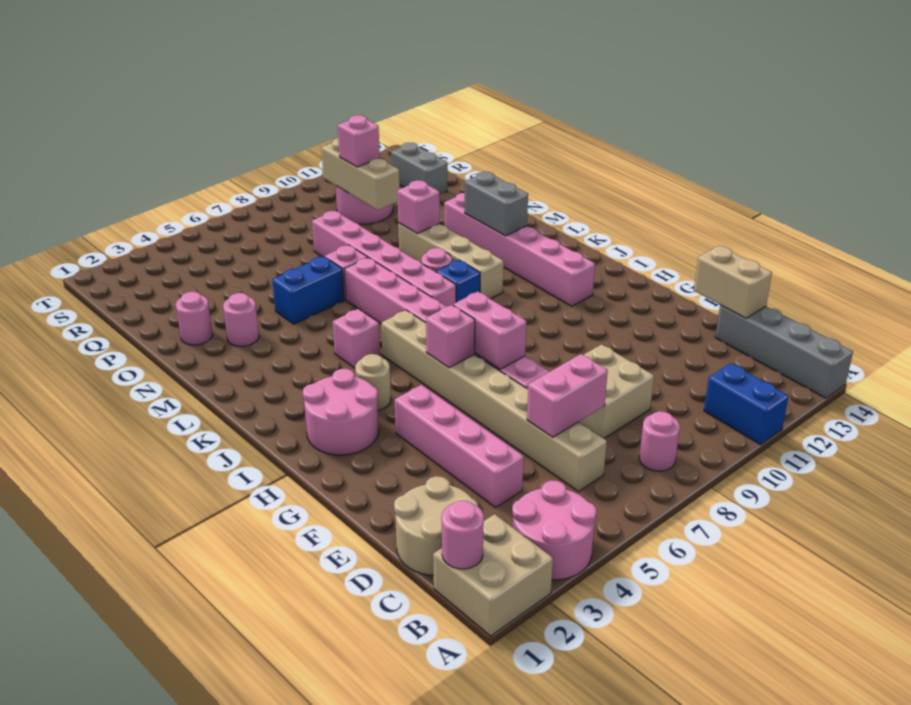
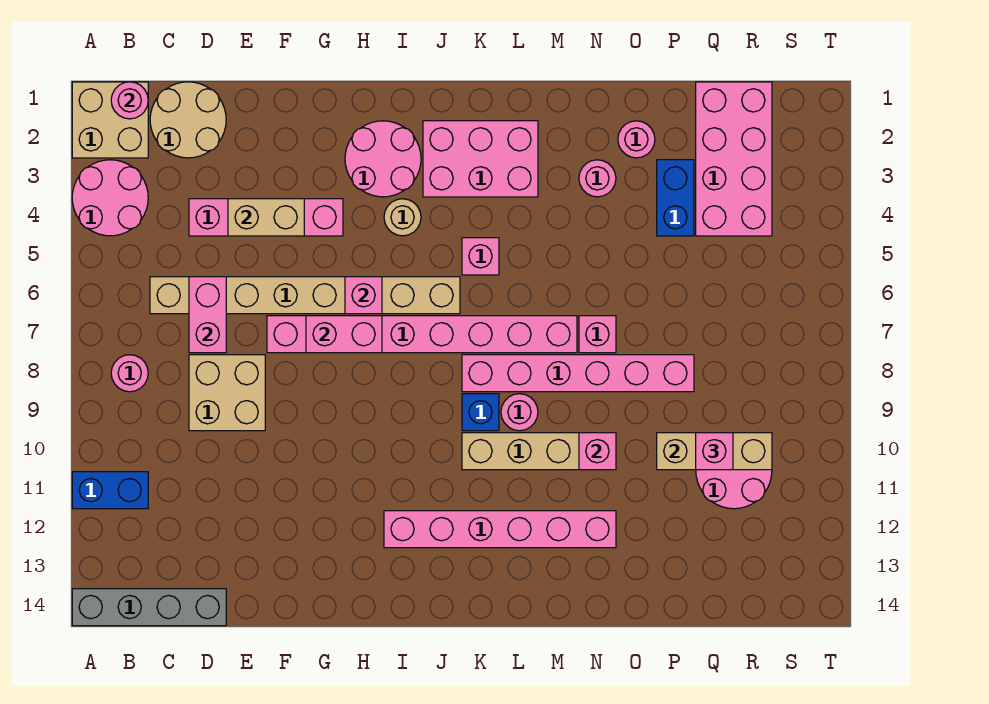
tan 1x2 brick [694,246,772,318] -> tan 1x2 brick moved to [228,199,304,236]
none -> pink 2x3 brick [423,121,538,197]
grey 1x2 brick [465,172,528,236] -> none
blue 1x2 brick [272,256,344,324] -> blue 1x2 brick moved to [657,160,694,236]
none -> pink 2x4 brick [696,82,772,236]
grey 1x2 brick [391,143,447,195] -> none

